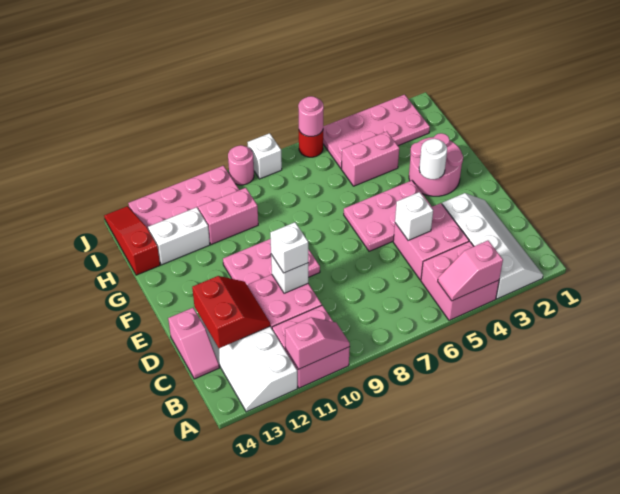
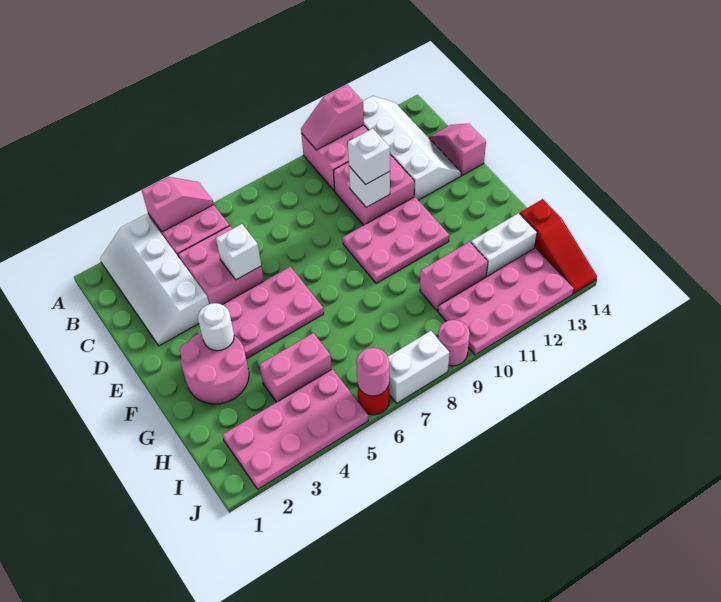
red 2x2 slope [192,276,270,348] -> none
white 1x1 brick [247,133,282,179] -> white 1x2 brick [388,331,449,403]

